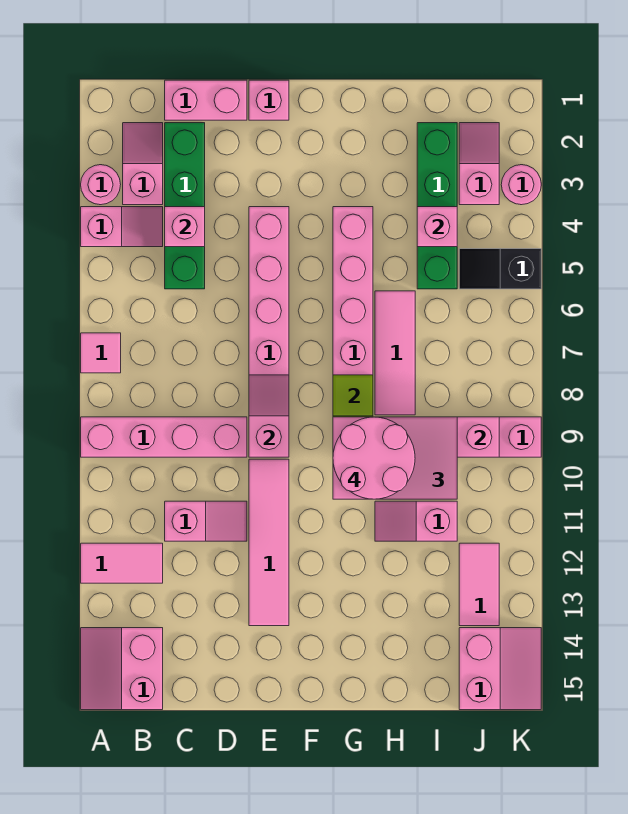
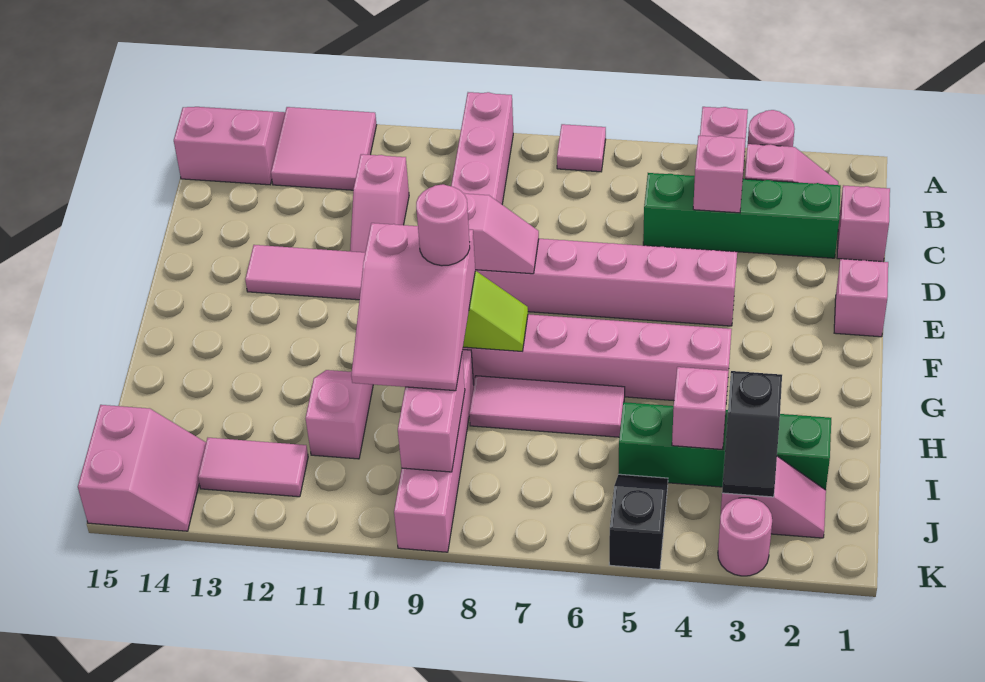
pink 1x2 tile [81,543,163,583] -> pink 2x2 tile [271,107,377,190]
pink 1x2 brick [165,80,247,120] -> pink 1x1 brick [837,185,890,262]
pink 2x2 round brick [333,417,415,499] -> pink 1x1 round brick [416,184,470,266]
none -> black 1x2 slope [722,371,782,497]
pink 2x2 slope [459,628,541,710] -> pink 2x2 slope turned to [78,405,206,531]

